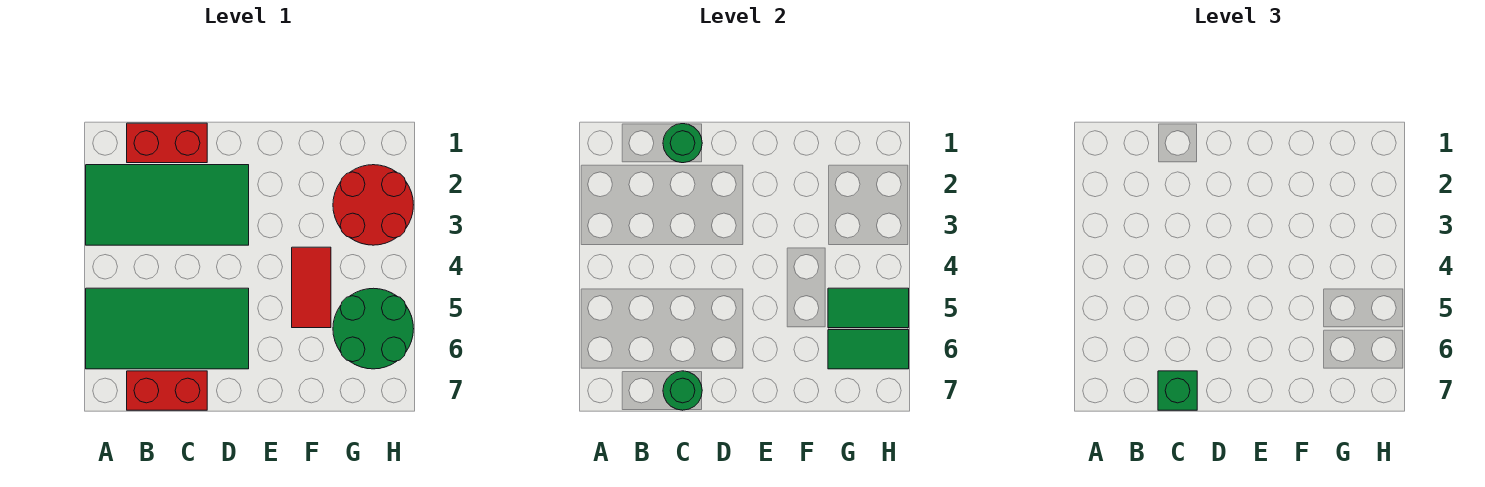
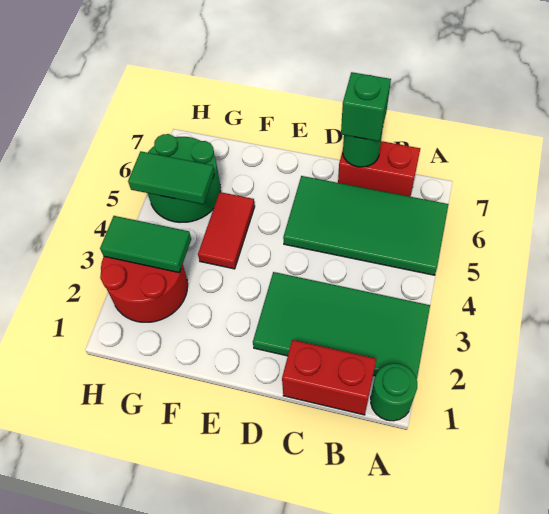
green 1x1 round brick [663,124,702,163] -> green 1x1 round brick moved to [371,363,417,421]
green 1x2 tile [828,330,909,369] -> green 1x2 tile moved to [100,216,191,272]

